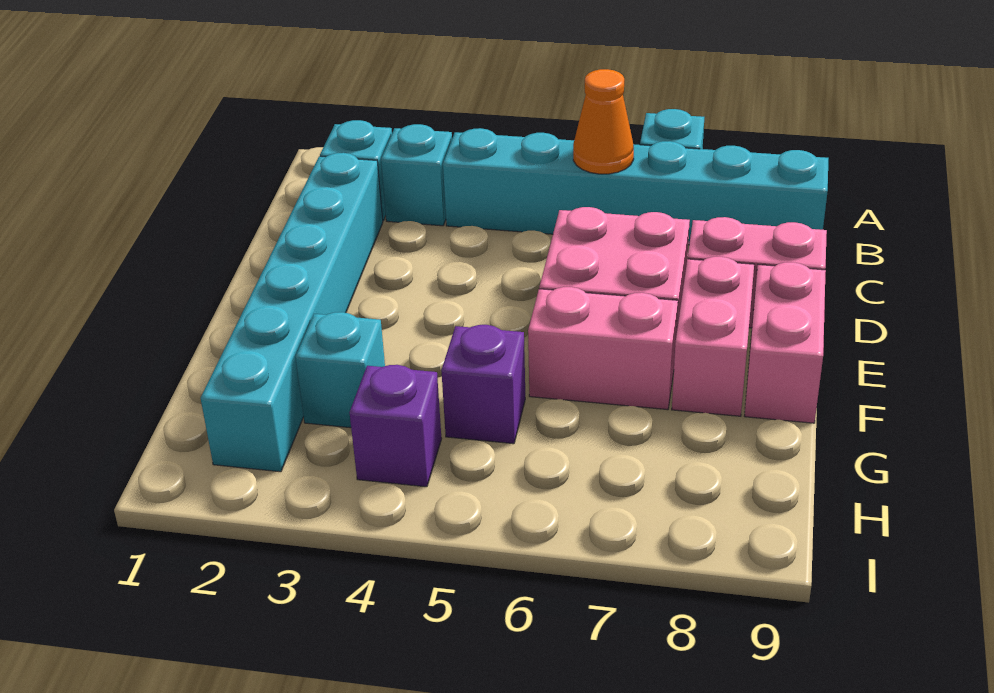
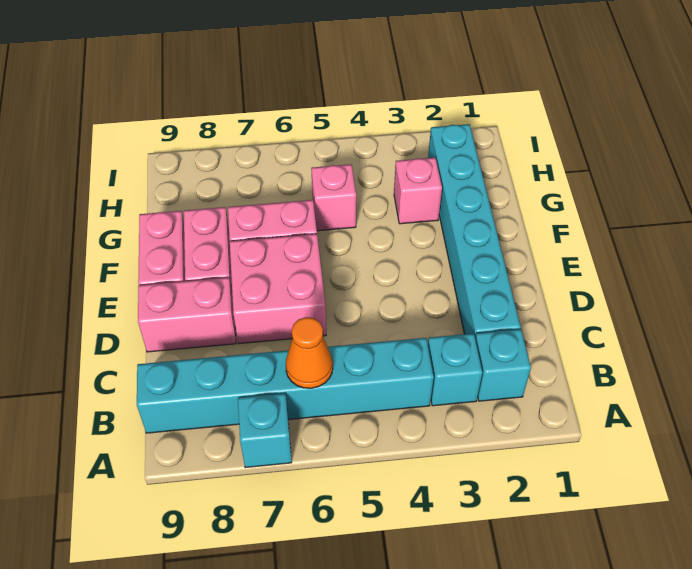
cyan 1x1 brick [295,312,385,428] -> pink 1x1 brick [394,158,442,224]
purple 1x1 brick [441,325,525,444] -> pink 1x1 brick [311,164,356,231]
purple 1x1 brick [349,365,442,487] -> none

